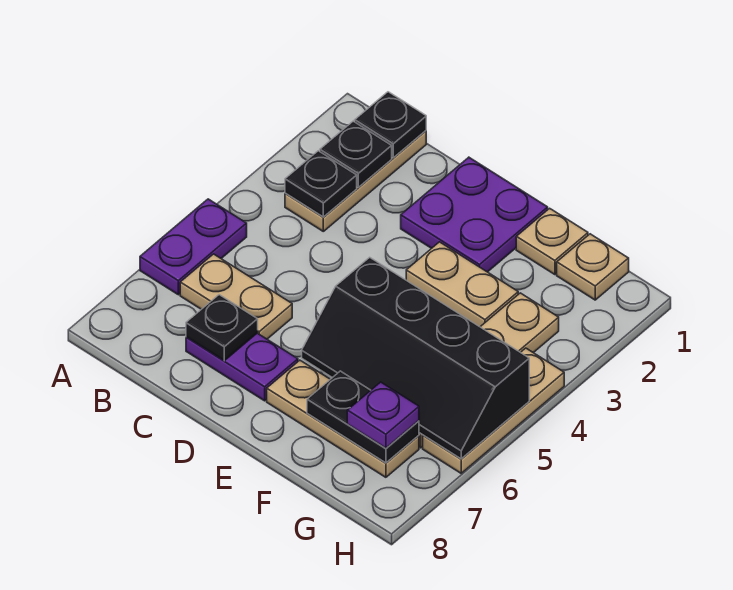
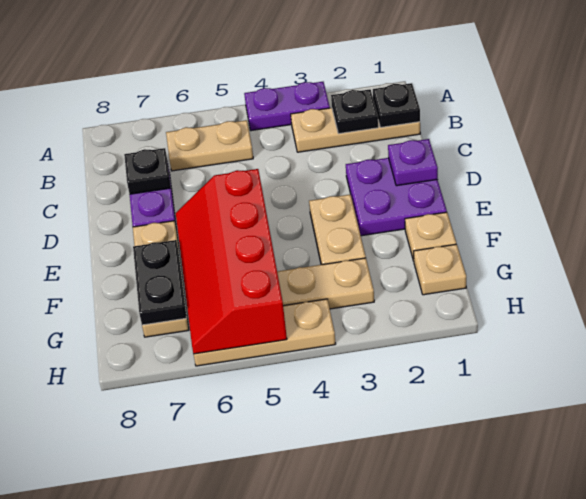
purple 1x2 plate [140,199,247,295] -> purple 1x2 plate moved to [244,82,330,131]
black 1x1 plate [285,151,357,217] -> none
tan 1x2 plate [180,254,292,339] -> tan 1x2 plate turned to [166,120,253,171]
black 2x4 slope [302,257,529,459] -> red 2x4 slope [176,169,287,354]
purple 1x1 plate [347,382,419,448] -> purple 1x1 plate moved to [388,139,438,186]

